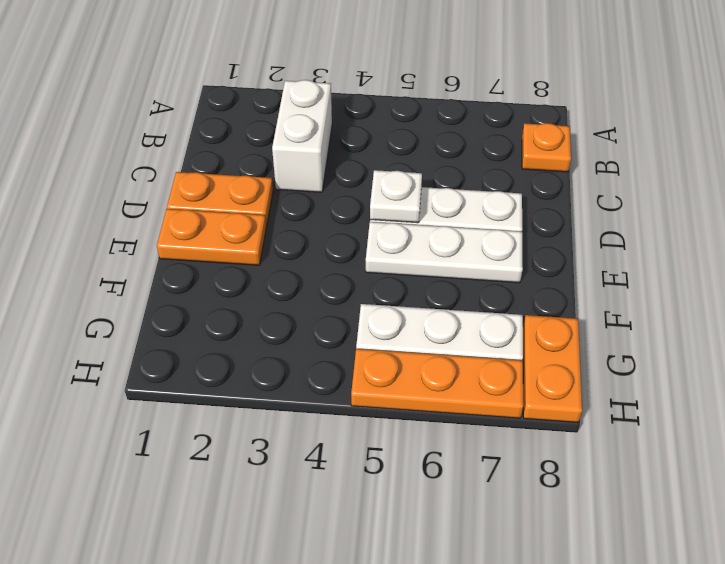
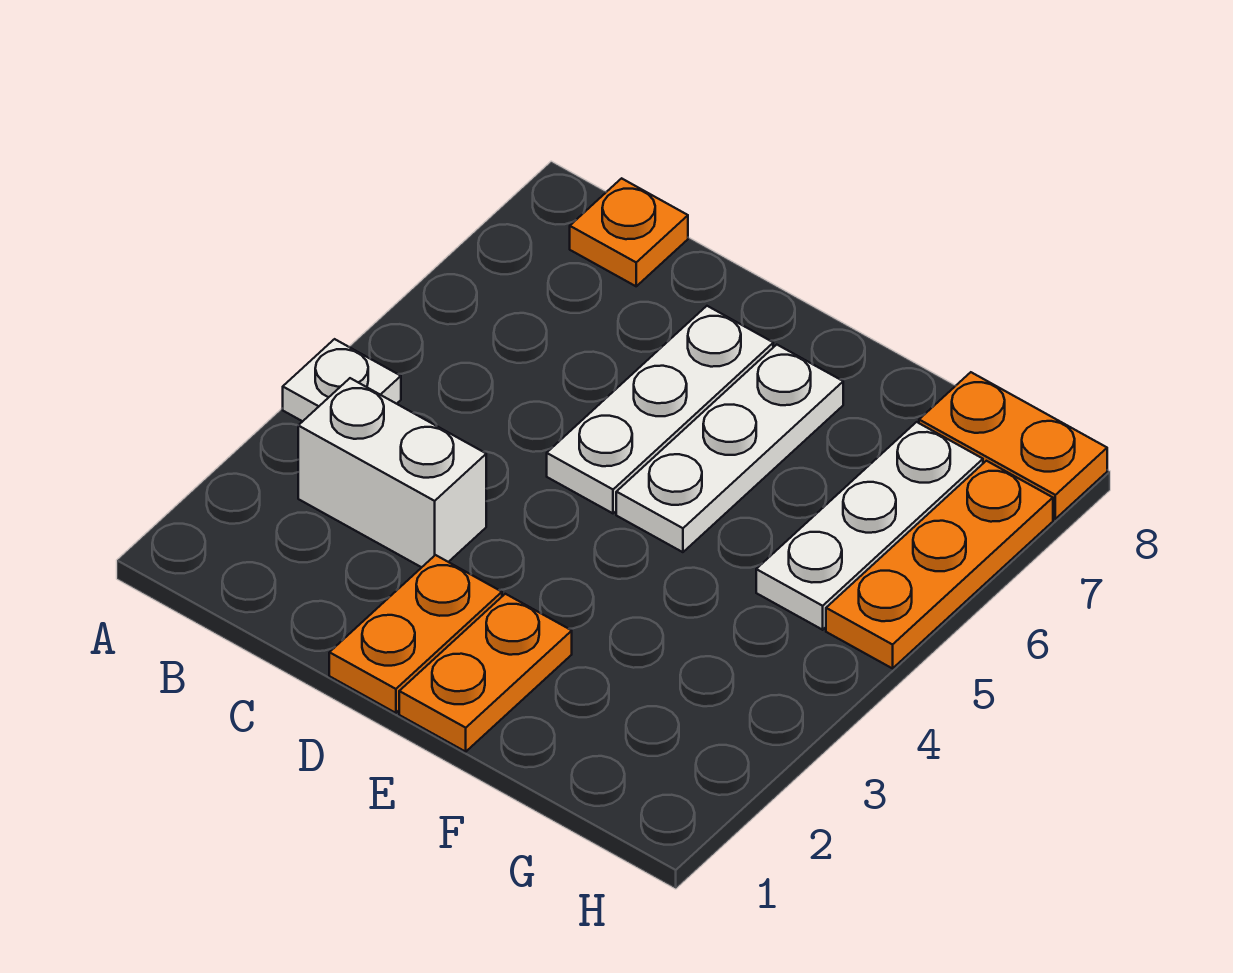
white 1x1 plate [370,170,422,223] -> white 1x1 plate moved to [283,339,401,421]

